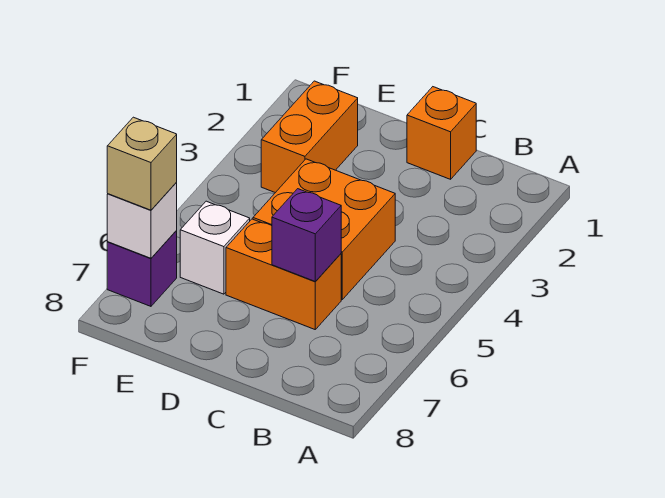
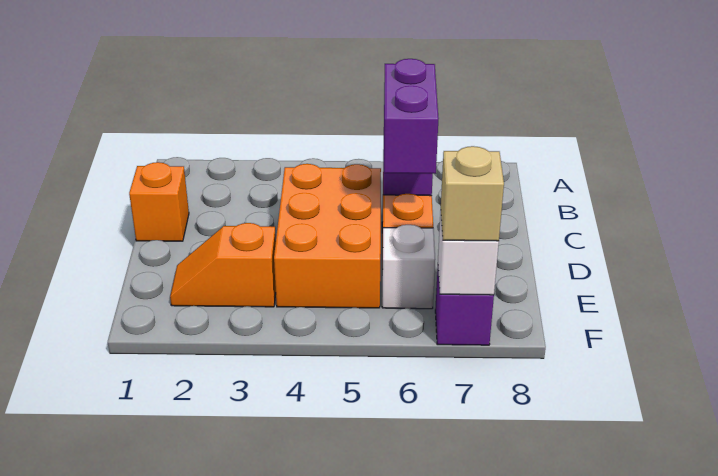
orange 2x2 brick [253,159,395,299] -> orange 2x3 brick [274,164,381,308]
none -> purple 1x2 brick [384,59,439,174]
orange 1x2 brick [261,81,358,193] -> orange 1x2 slope [170,223,276,307]

